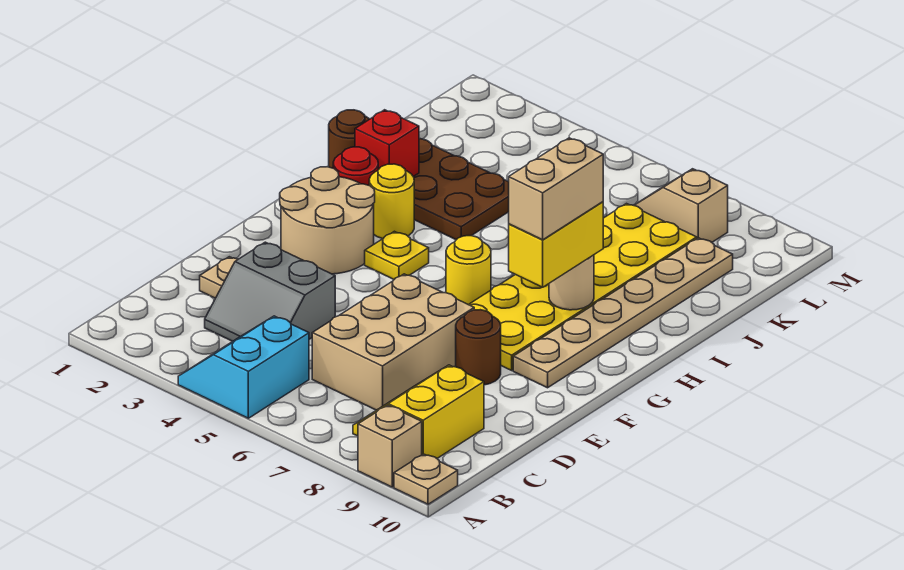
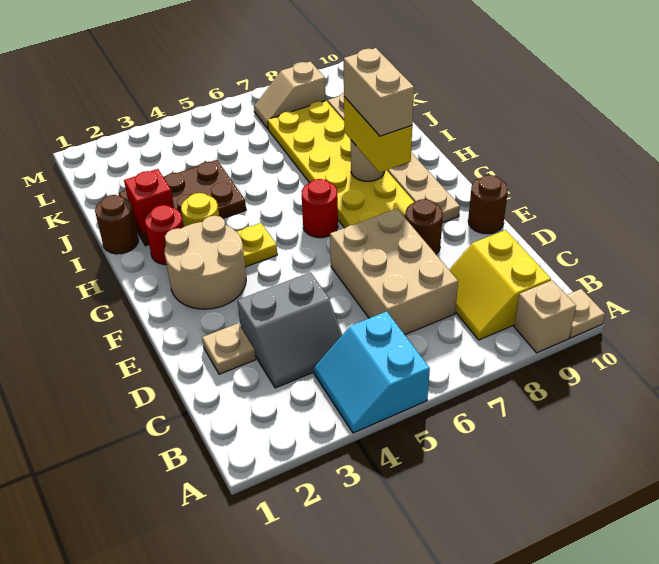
none -> brown 1x1 round brick [468,175,508,234]
yellow 1x1 round brick [446,236,491,305] -> red 1x1 round brick [302,179,338,238]

